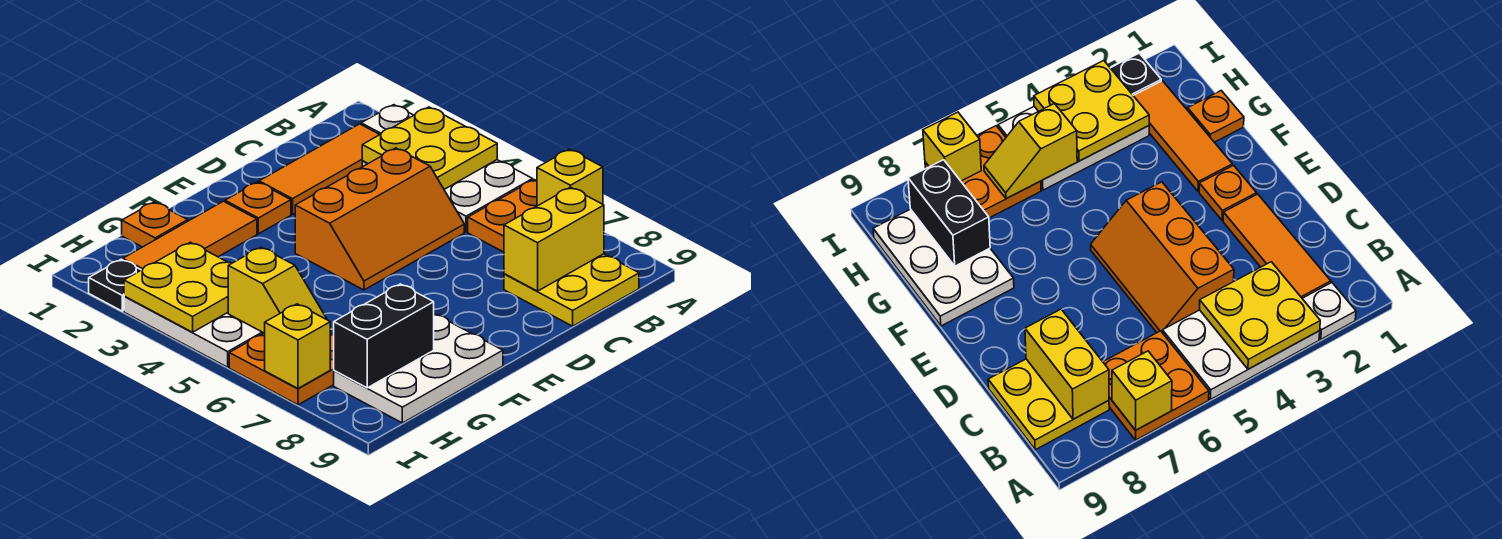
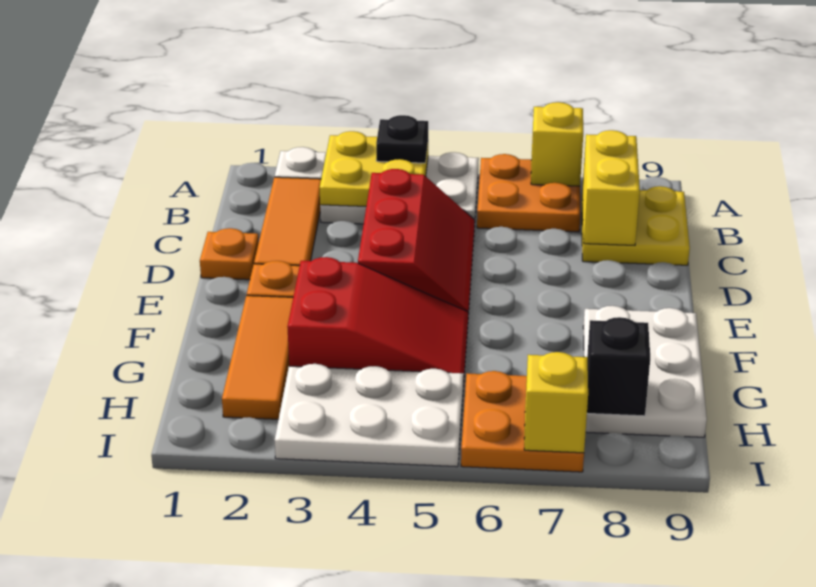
orange 2x3 slope [295,148,464,290] -> red 2x3 slope [358,169,475,314]
none -> red 2x3 slope [287,257,468,387]
orange 1x1 plate [122,202,188,247] -> orange 1x1 plate moved to [200,228,259,280]
black 1x2 brick [334,284,434,388] -> black 1x1 brick [587,317,650,416]
yellow 2x2 plate [124,242,232,332] -> none
yellow 1x2 slope [228,247,327,333] -> none
black 1x1 plate [89,259,141,311] -> black 1x1 plate moved to [376,115,428,163]

